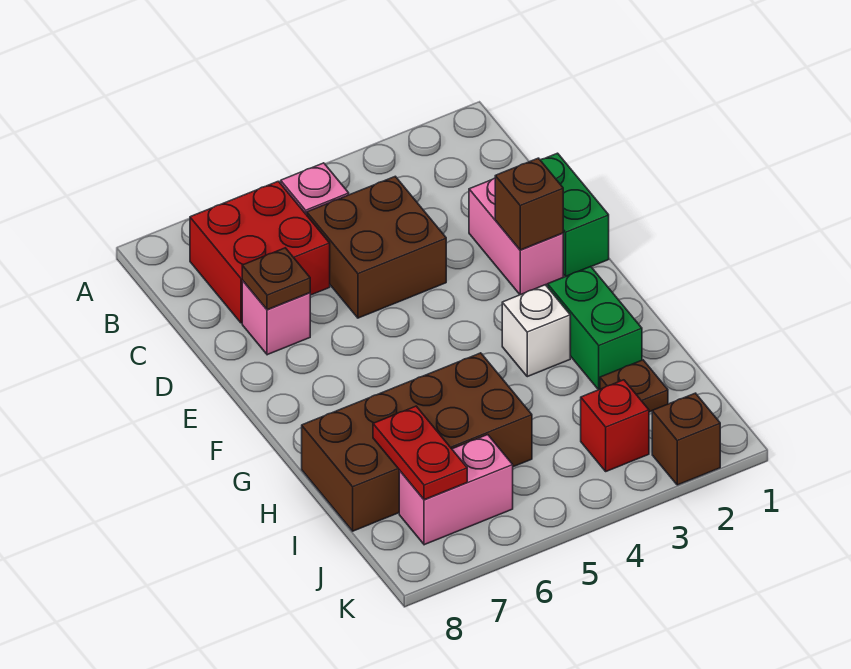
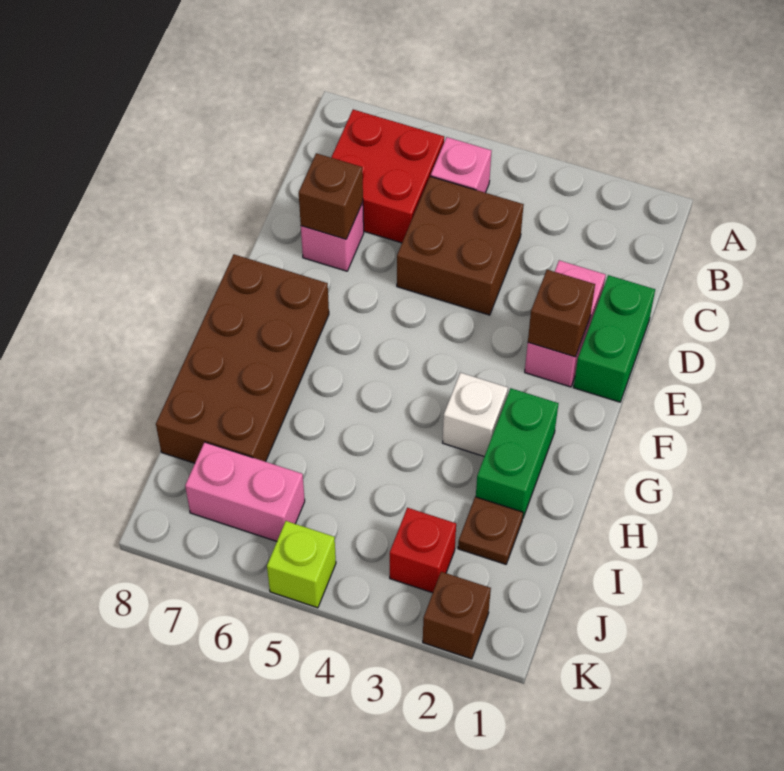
brown 1x1 plate [242,248,310,310] -> brown 1x1 brick [299,153,363,239]
brown 2x4 brick [302,353,532,531] -> brown 2x4 brick turned to [156,254,329,463]
red 1x2 plate [373,406,467,500] -> none
none -> lime 1x1 brick [267,521,336,608]

